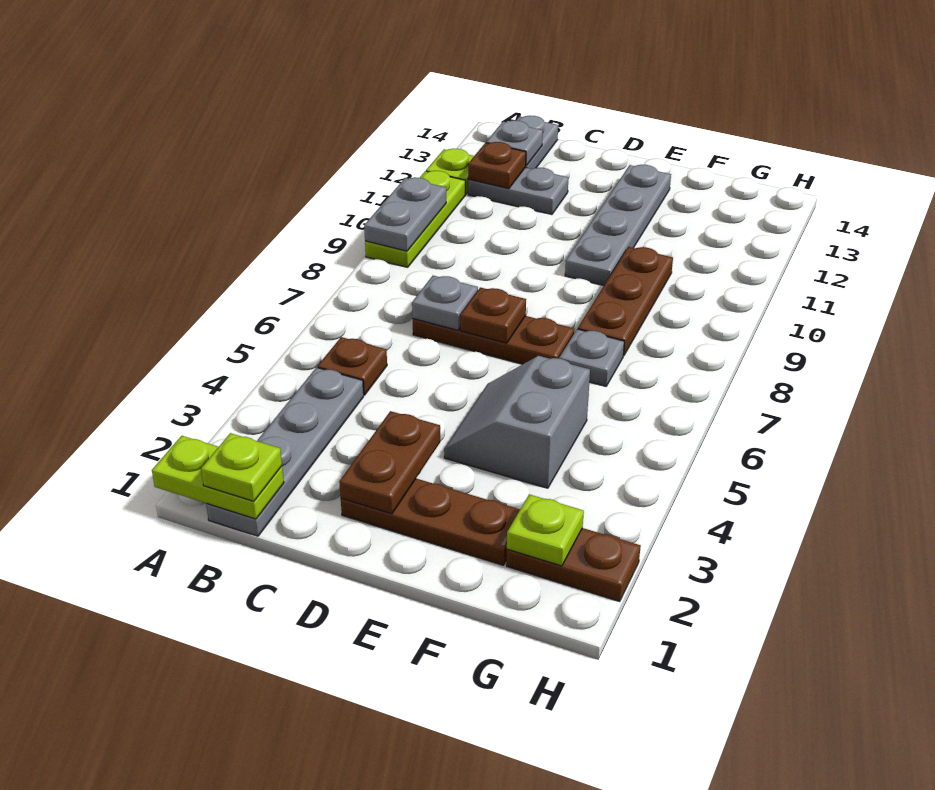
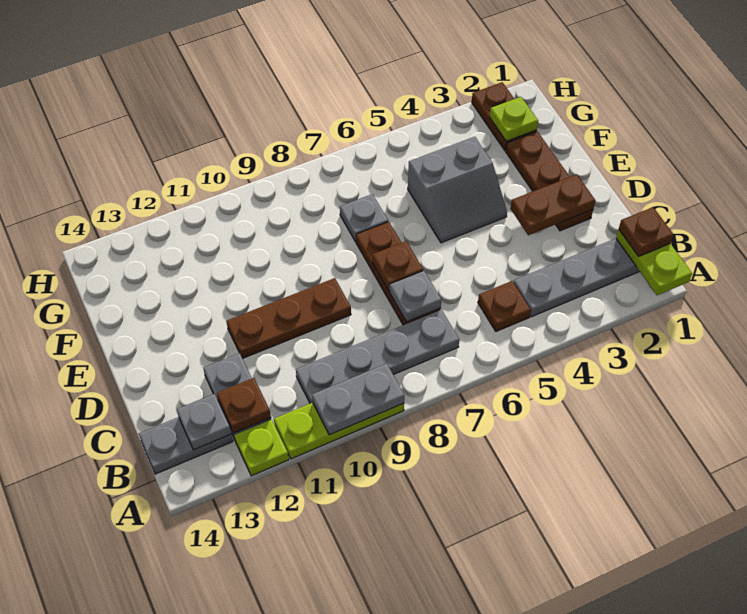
lime 1x1 plate [201,433,282,501] -> brown 1x1 plate [619,207,674,257]
grey 1x4 plate [565,165,671,285] -> grey 1x4 plate moved to [296,310,459,403]
brown 1x3 plate [578,247,673,356] -> brown 1x3 plate moved to [226,278,351,359]

